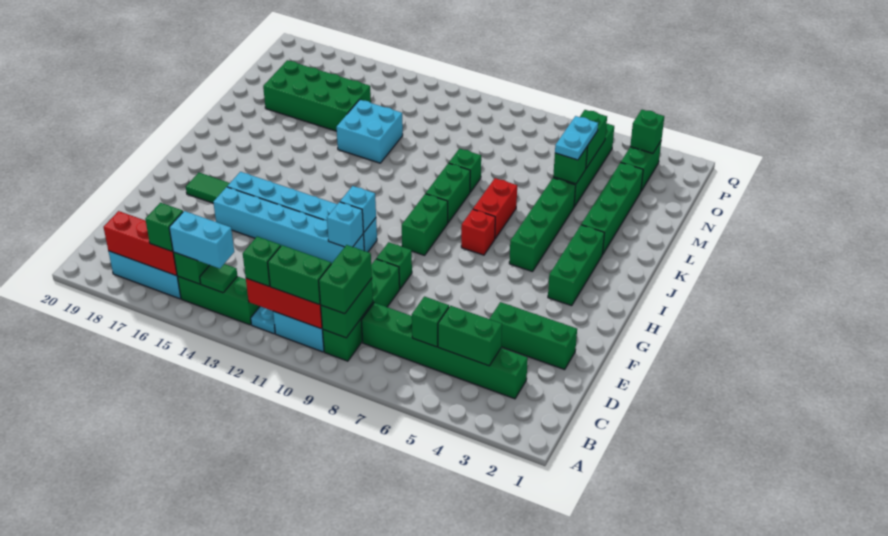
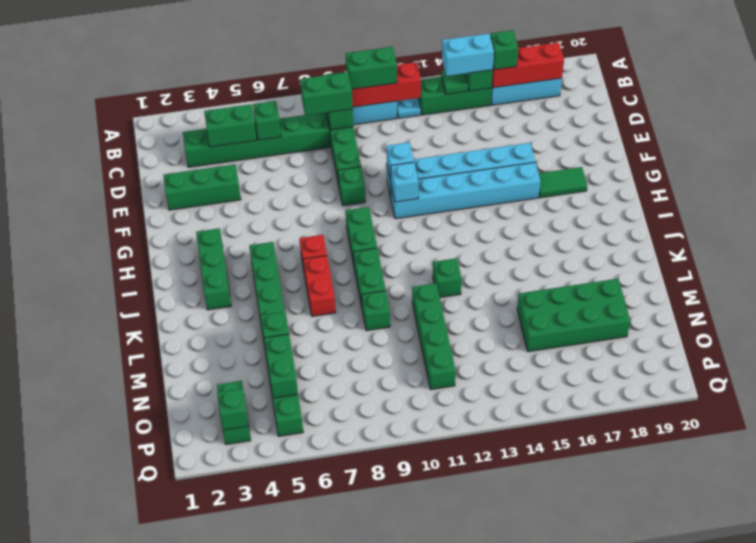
green 1x2 brick [319,245,372,314] -> green 1x2 brick turned to [300,72,353,115]
green 1x1 brick [243,237,281,286] -> green 1x1 brick moved to [433,258,462,297]
green 1x4 brick [581,163,643,255] -> green 1x4 brick moved to [412,283,456,390]
cyan 2x2 brick [336,100,403,163] -> none
cyan 1x2 plate [555,116,598,160] -> none

